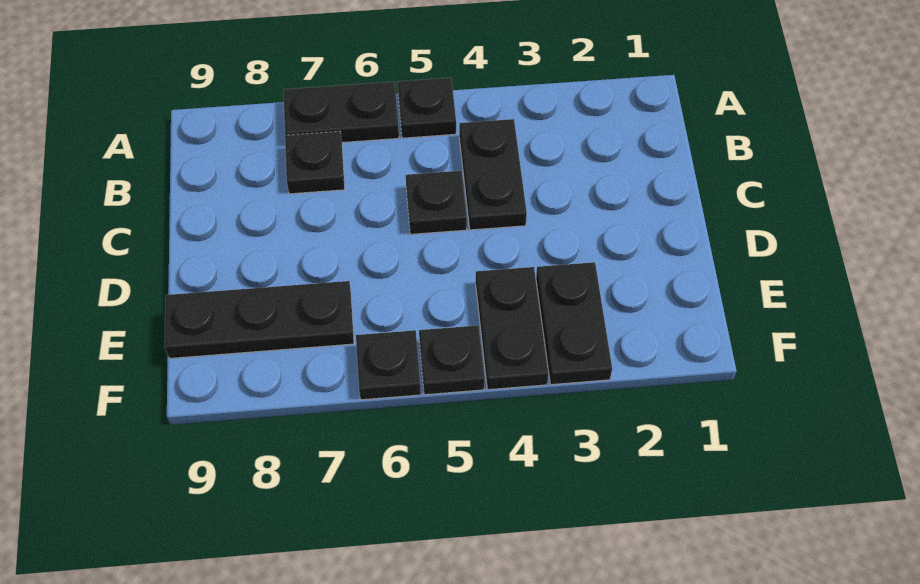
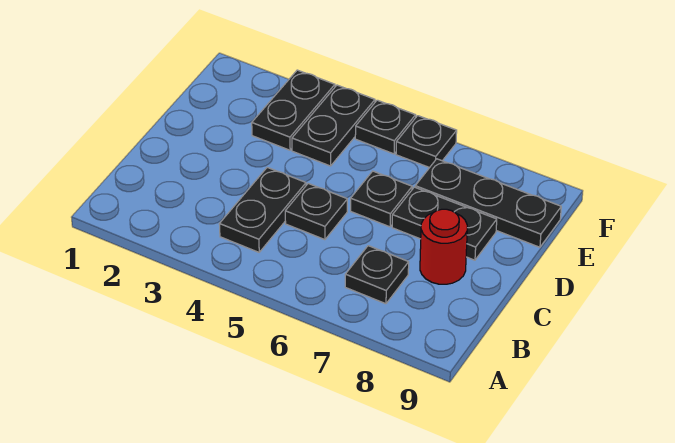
black 1x1 plate [398,78,456,138] -> black 1x1 plate moved to [351,171,412,227]
black 1x2 plate [283,82,399,143] -> black 1x2 plate moved to [392,187,497,260]
none -> red 1x1 round brick [420,209,467,284]

